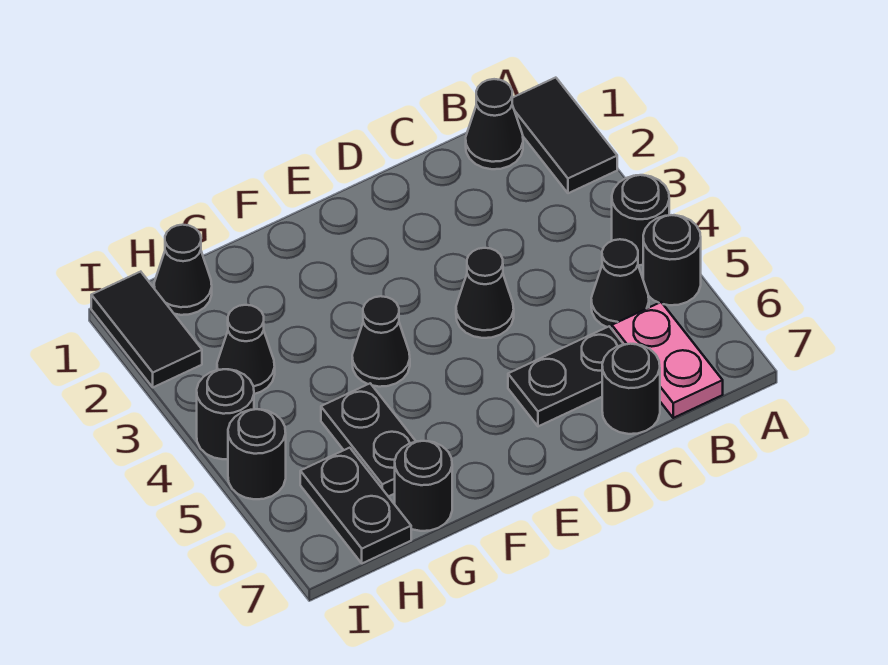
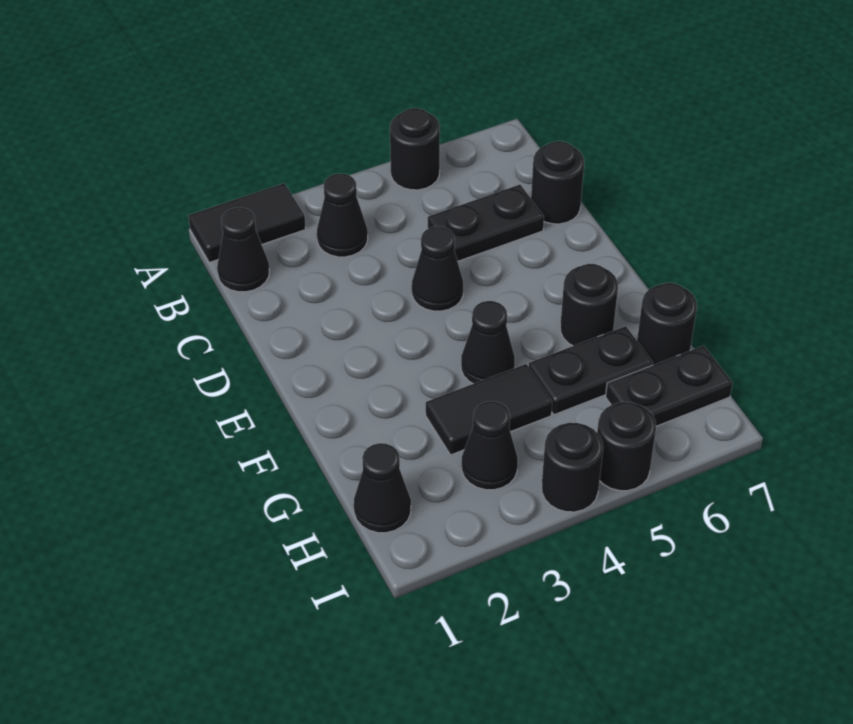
black 1x1 round brick [612,175,669,265] -> black 1x1 round brick moved to [560,264,618,346]
black 1x1 cone [591,239,649,329] -> black 1x1 cone moved to [317,174,368,257]
pink 1x2 plate [612,302,723,418] -> none
black 1x2 plate [508,326,623,426] -> black 1x2 plate turned to [428,185,544,261]
black 1x2 tile [91,272,202,387] -> black 1x2 tile moved to [426,364,552,455]

